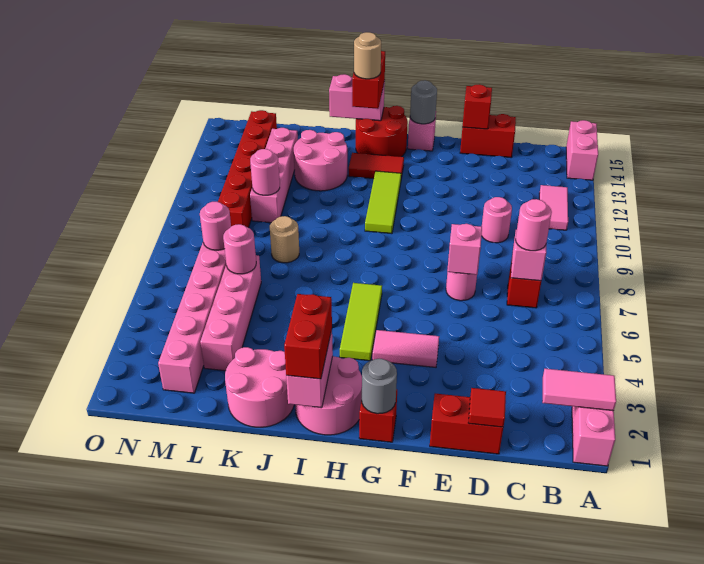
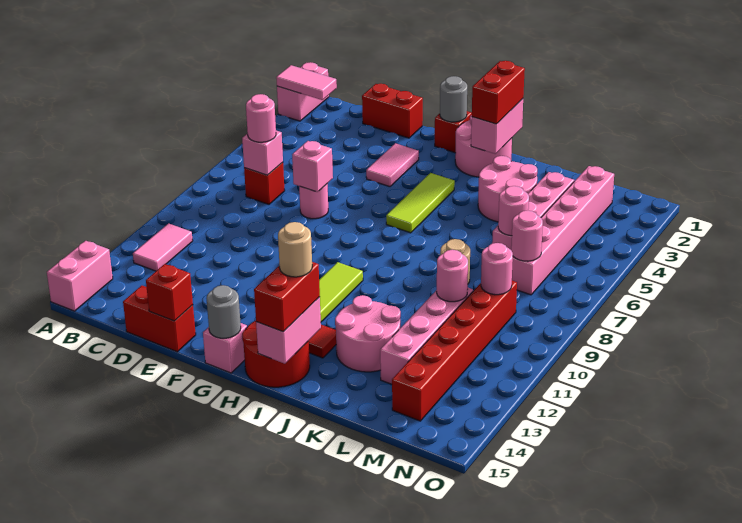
red 1x1 tile [468,388,506,427] -> none
pink 1x1 round brick [482,197,512,243] -> pink 1x1 round brick moved to [481,243,513,295]
pink 1x2 tile [372,330,439,367] -> pink 1x2 tile turned to [366,143,419,187]
pink 1x2 brick [329,74,385,121] -> pink 1x2 brick turned to [256,297,321,364]
pink 2x2 round brick [225,347,294,427] -> pink 2x2 round brick moved to [478,156,537,222]

